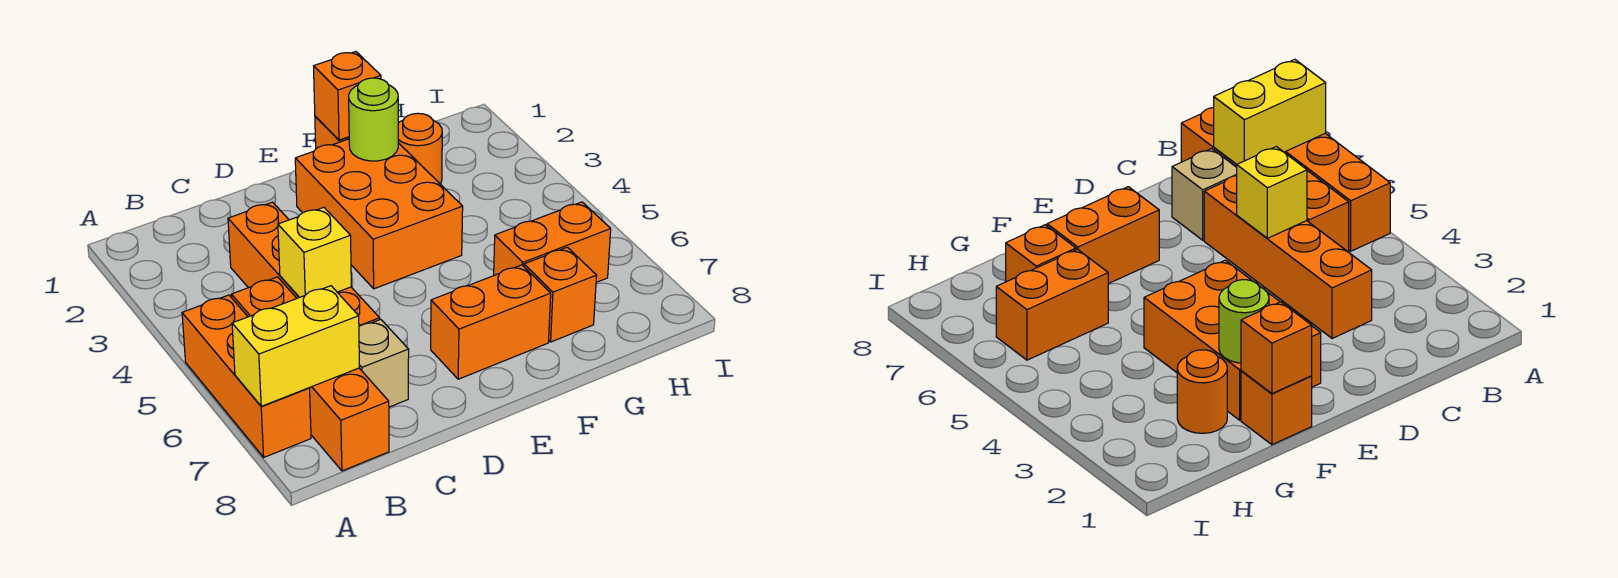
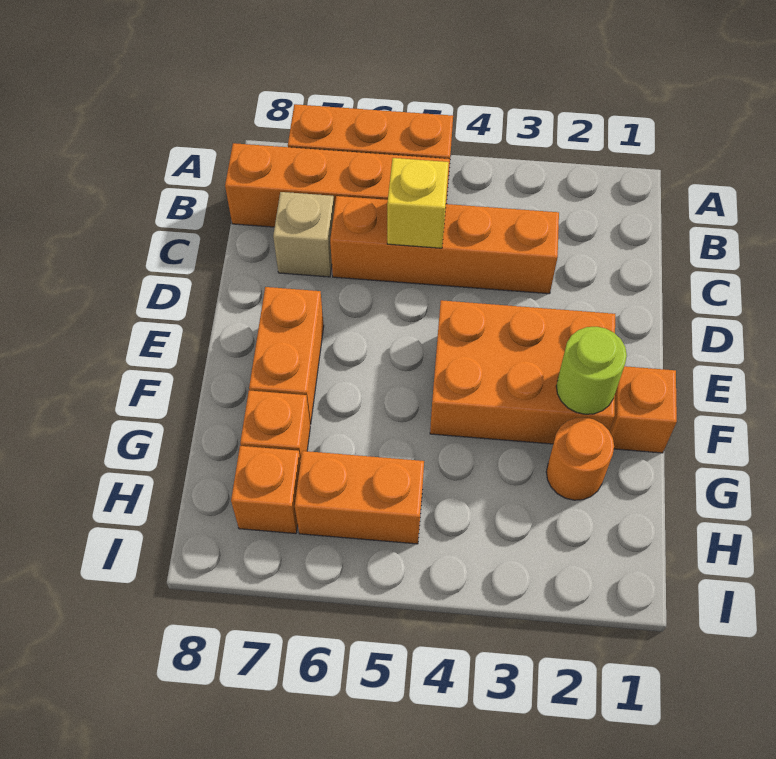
yellow 1x2 brick [232,286,359,406] -> none
orange 1x1 brick [314,52,381,140] -> orange 1x1 brick moved to [231,446,301,534]
orange 1x2 brick [494,202,611,282] -> orange 1x2 brick turned to [295,451,424,544]

